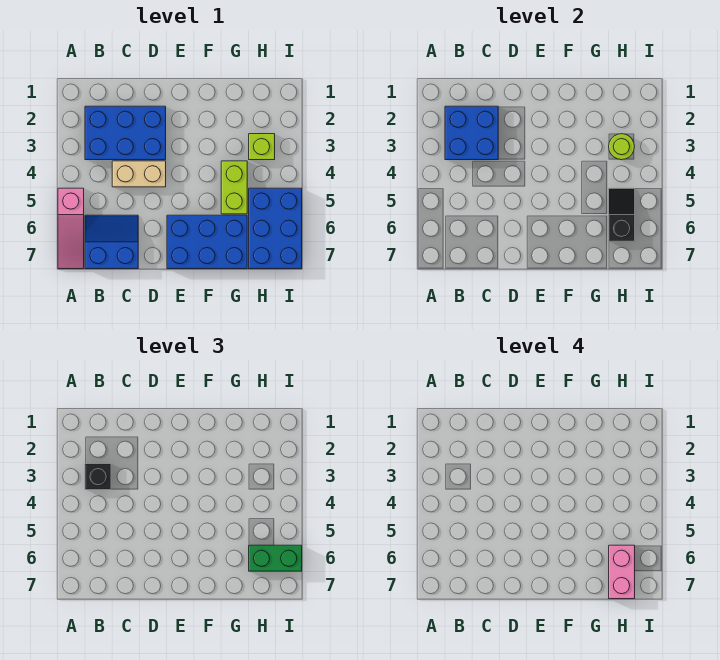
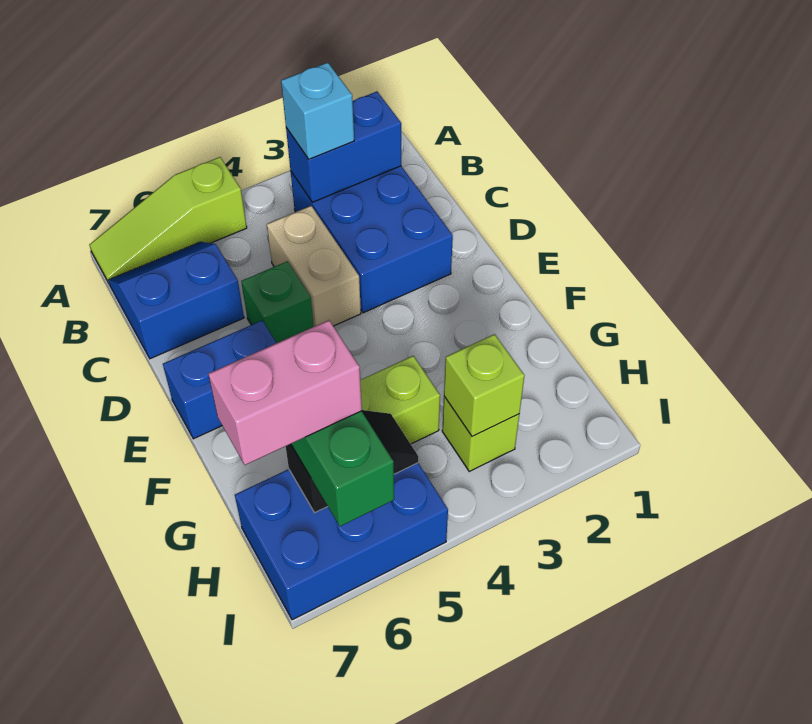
pink 1x3 slope [58,188,84,269] -> lime 1x3 slope [89,157,247,285]
blue 2x2 brick [445,106,498,160] -> blue 1x2 brick [286,92,401,202]
black 1x1 brick [85,464,111,490] -> cyan 1x1 brick [281,62,354,159]
blue 2x2 slope [85,215,138,269] -> blue 2x2 slope turned to [109,242,244,359]
none -> green 1x1 brick [241,261,314,343]
blue 2x3 brick [167,215,247,269] -> blue 1x2 brick [163,321,276,439]
lime 1x1 round brick [609,134,635,160] -> lime 1x1 brick [444,334,525,437]

